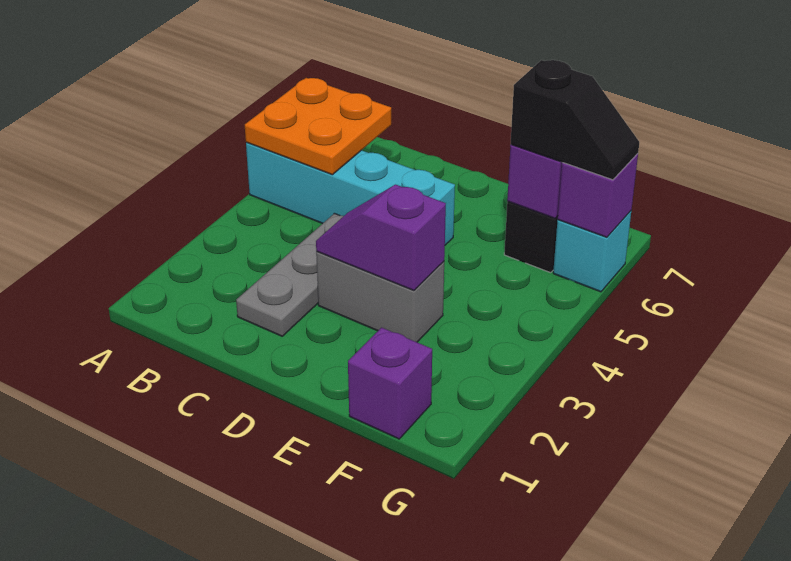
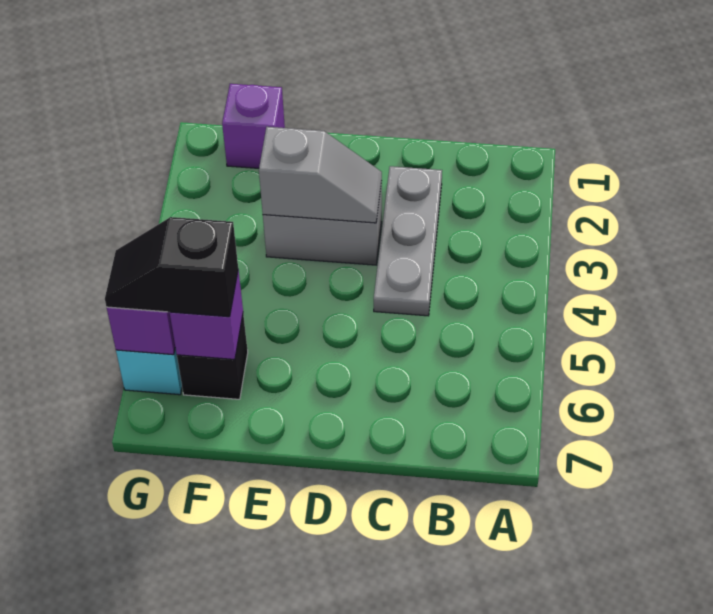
cyan 1x4 brick [246,142,455,245] -> none
orange 2x2 plate [245,78,391,175] -> none
purple 1x2 slope [316,185,446,291] -> grey 1x2 slope [259,127,382,223]

